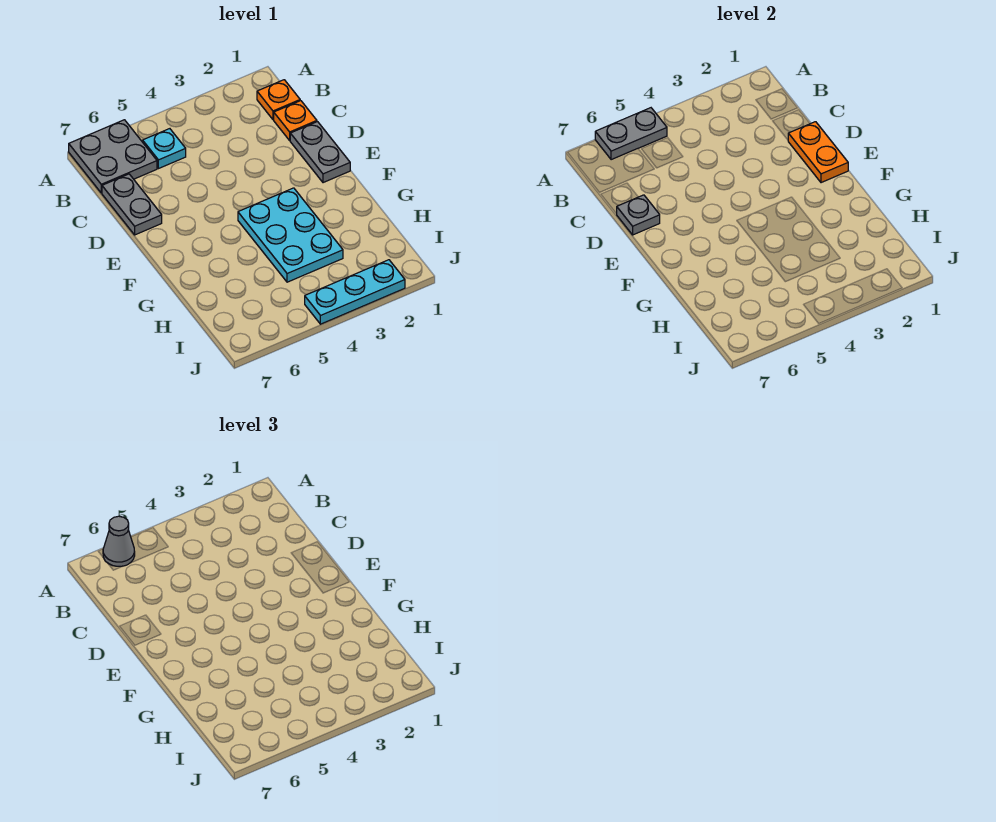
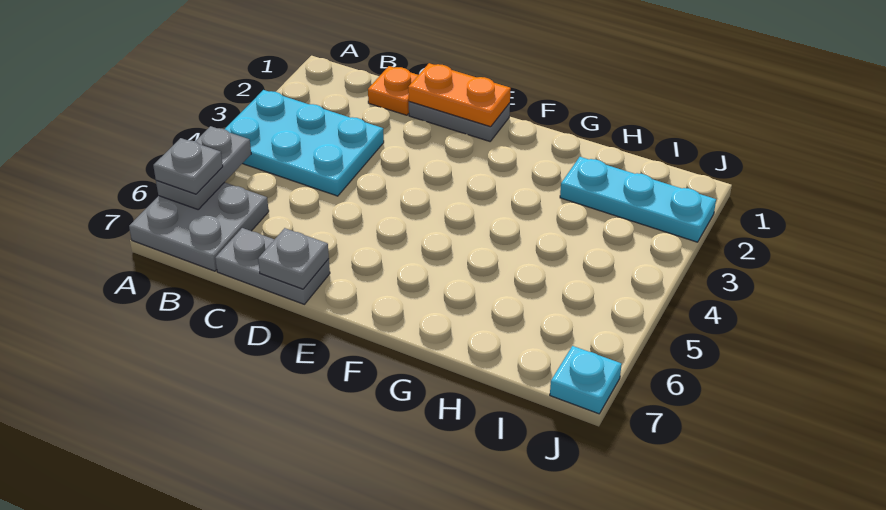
grey 1x1 cone [103,516,135,566] -> grey 1x1 plate [153,138,223,194]
orange 1x1 plate [257,80,300,120] -> none
cyan 1x1 plate [143,129,186,169] -> cyan 1x1 plate moved to [550,346,622,414]
cyan 2x3 plate [238,188,343,282] -> cyan 2x3 plate moved to [225,90,384,196]
cyan 1x3 plate [305,260,405,324] -> cyan 1x3 plate turned to [560,157,716,242]

